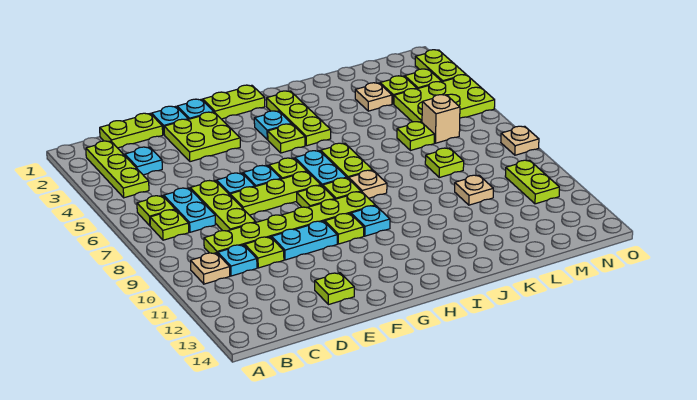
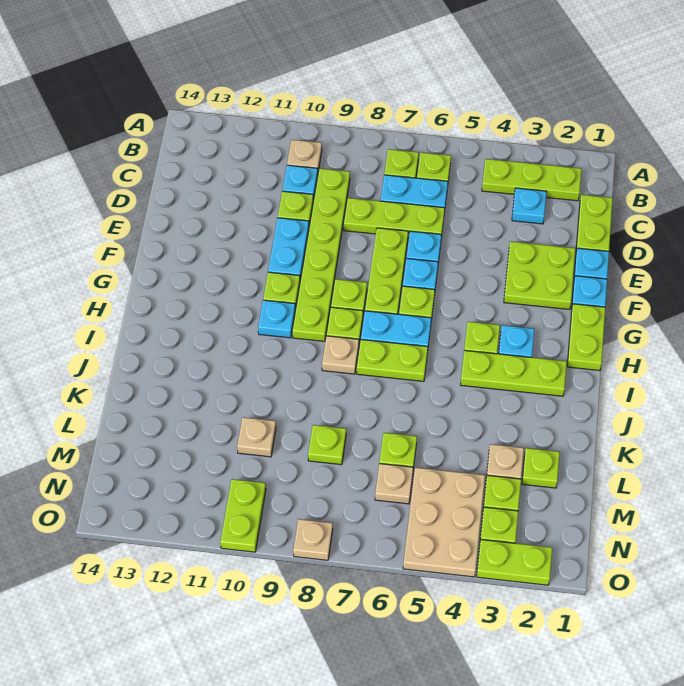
lime 1x1 plate [315,273,354,305] -> lime 1x1 plate moved to [522,448,560,488]
lime 2x3 plate [394,75,495,122] -> tan 2x3 plate [403,467,485,577]
tan 1x1 brick [422,95,460,143] -> tan 1x1 plate [375,464,413,504]
lime 1x2 plate [505,160,559,204] -> lime 1x2 plate turned to [220,479,266,552]

